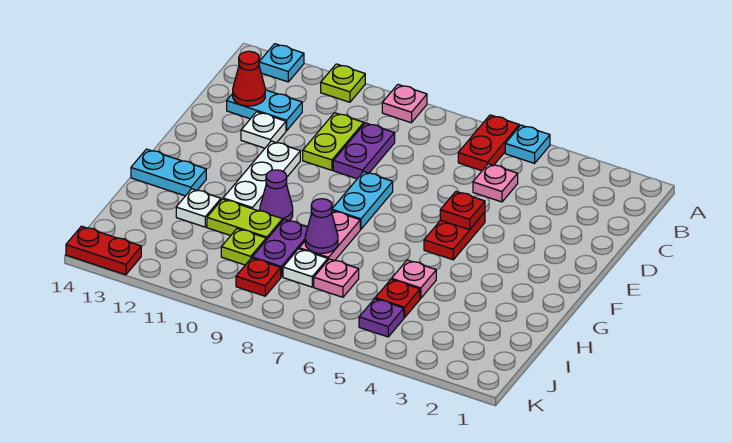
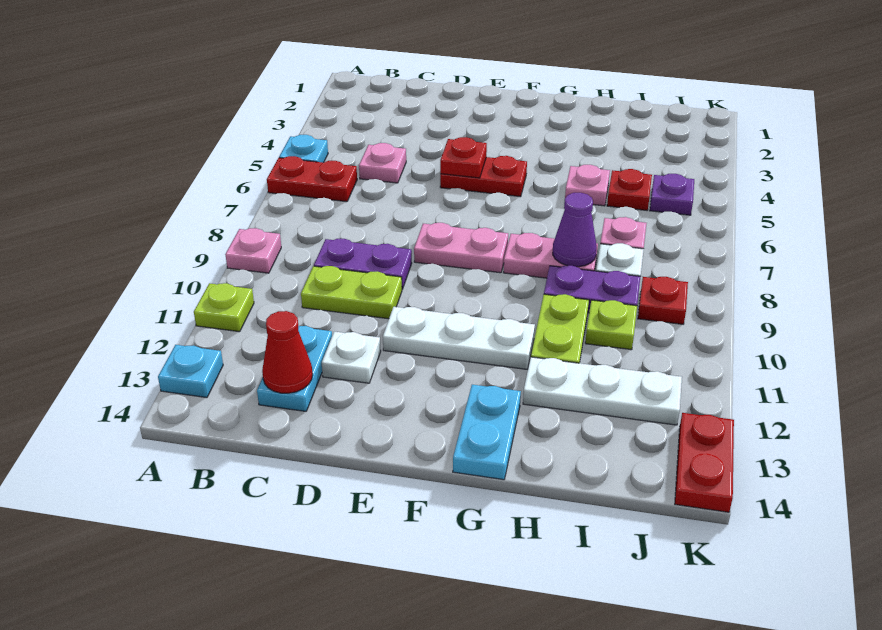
cyan 1x2 plate [332,172,393,229] -> pink 1x2 plate [414,223,508,273]
purple 1x1 cone [260,170,293,221] -> none
white 1x1 plate [176,189,221,227] -> white 1x3 plate [523,357,682,425]

